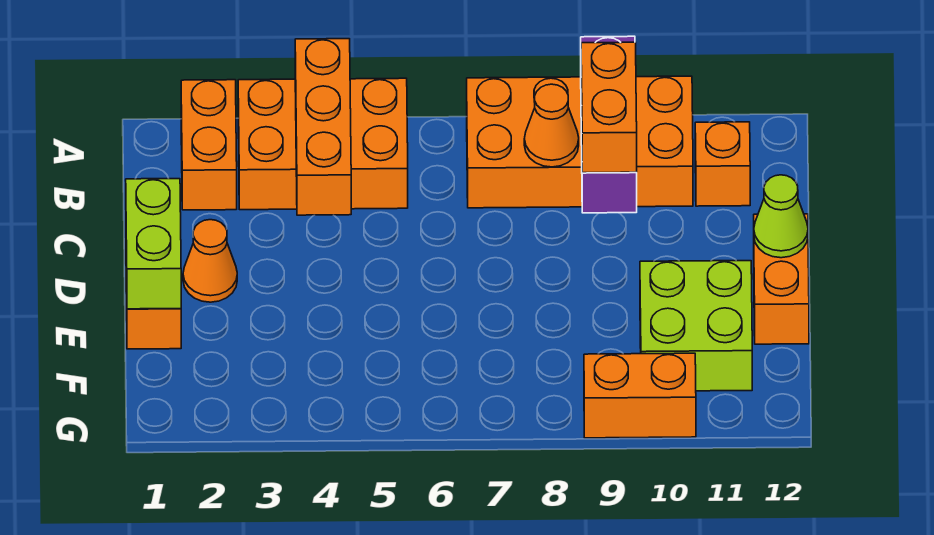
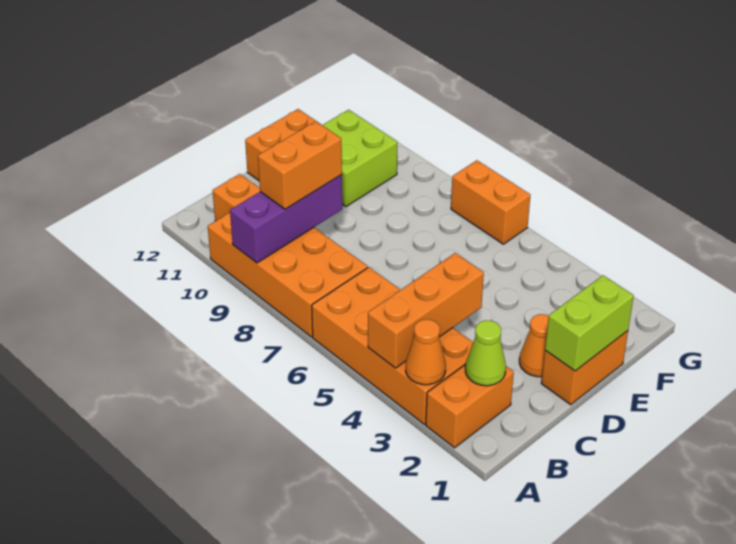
orange 2x3 brick [238,78,408,210] -> orange 2x4 brick [312,267,473,424]
orange 1x1 cone [524,84,579,167] -> orange 1x1 cone moved to [406,320,446,385]
lime 1x1 cone [754,175,808,258] -> lime 1x1 cone moved to [465,321,506,386]
orange 1x2 brick [584,353,696,438] -> orange 1x2 brick moved to [451,160,530,244]

